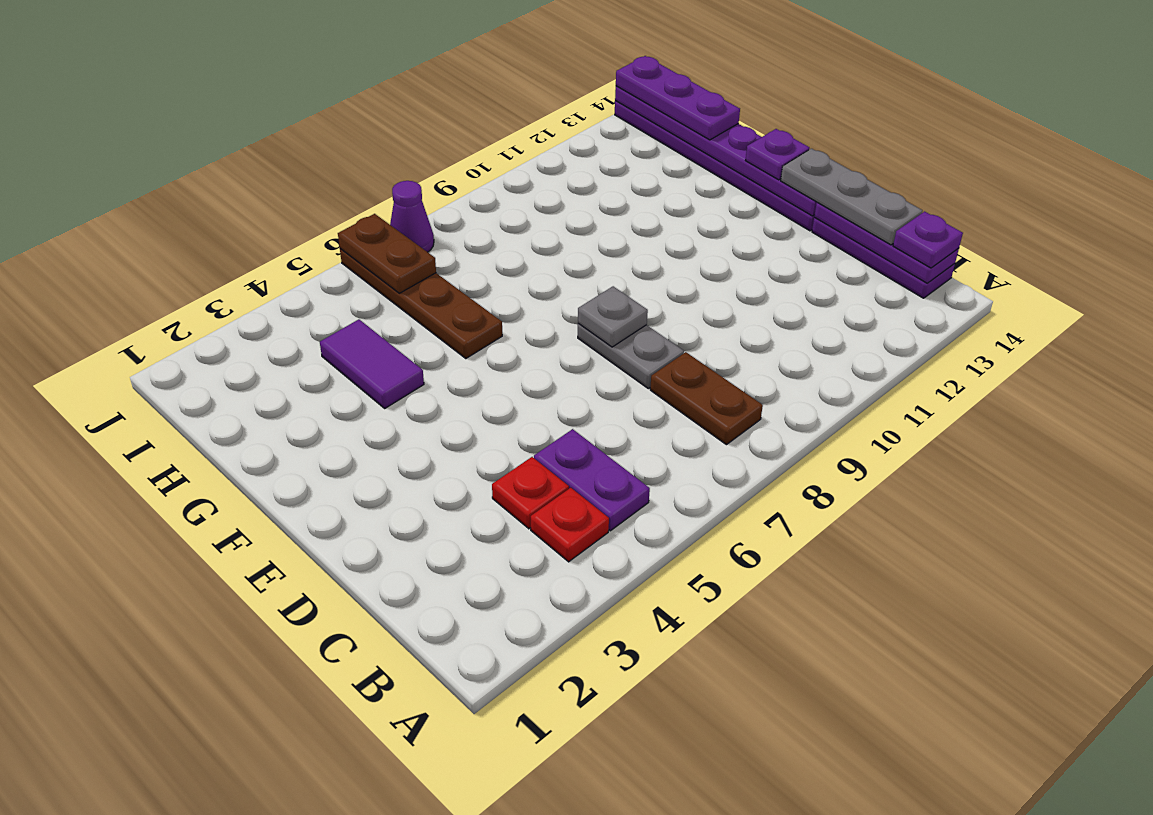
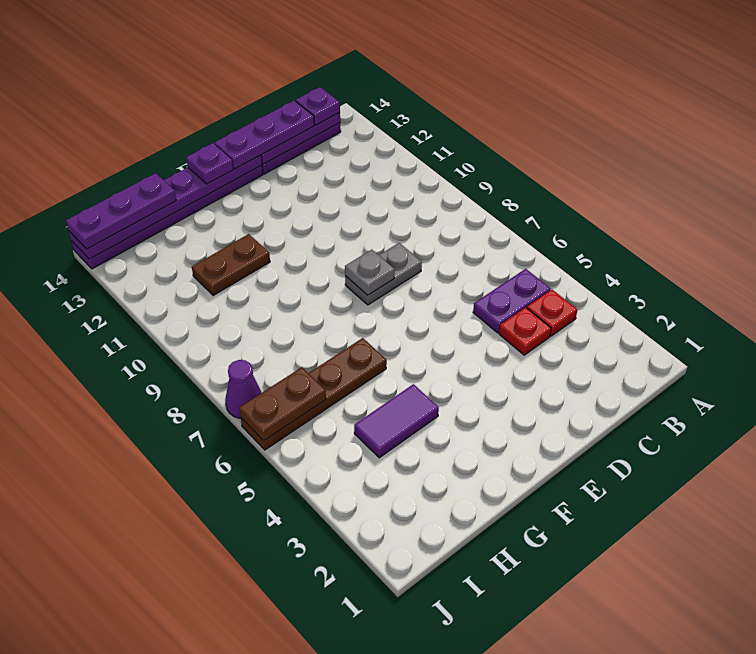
brown 1x2 plate [650,352,763,445] -> brown 1x2 plate moved to [192,234,270,296]
grey 1x3 plate [781,148,922,245] -> purple 1x3 plate [215,101,314,169]

